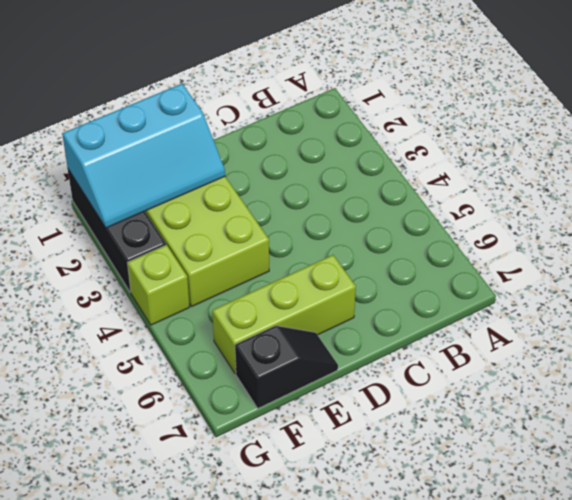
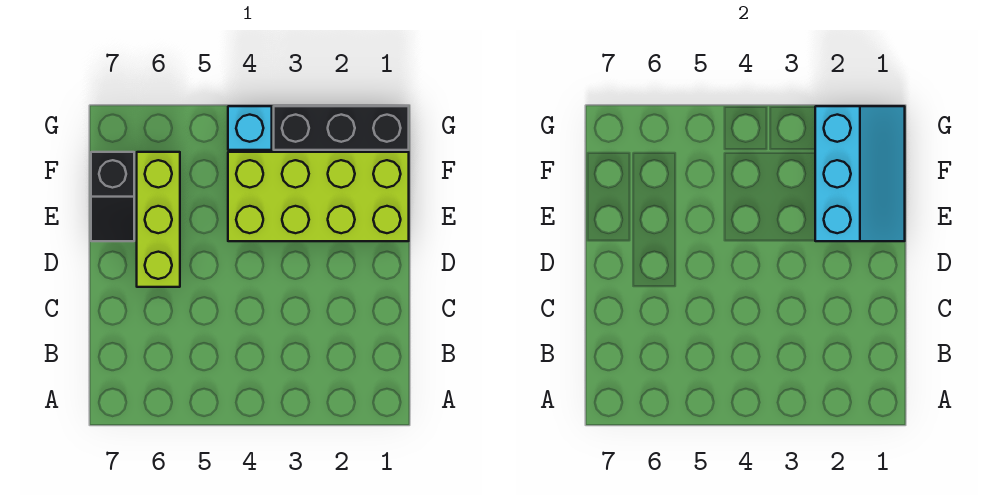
cyan 2x3 slope [62,84,225,228] -> cyan 2x3 slope turned to [815,106,905,241]
lime 1x1 brick [128,245,190,325] -> cyan 1x1 brick [228,106,272,150]

